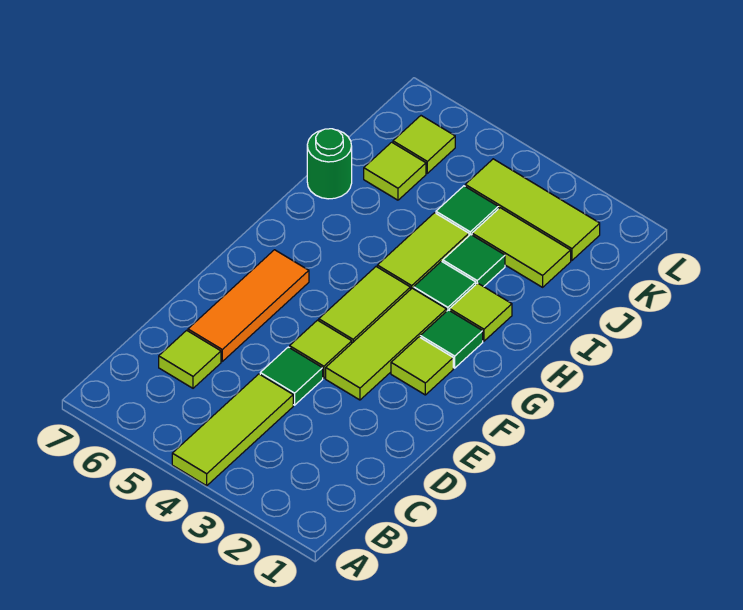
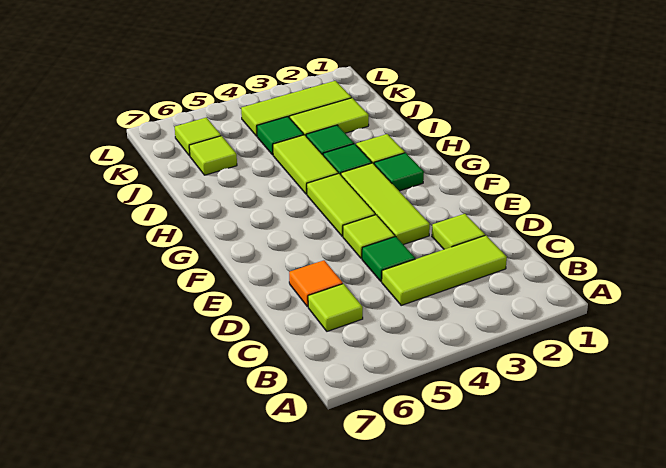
lime 1x3 tile [172,374,293,486] -> lime 1x3 tile turned to [382,235,507,305]
orange 1x3 tile [188,250,309,361] -> orange 1x1 tile [289,260,343,307]
lime 1x1 tile [391,337,453,395] -> lime 1x1 tile moved to [432,214,485,249]
green 1x1 round brick [307,129,352,199] -> none

